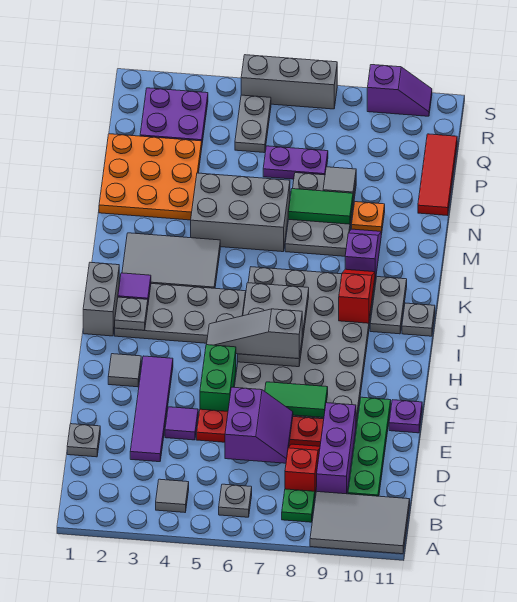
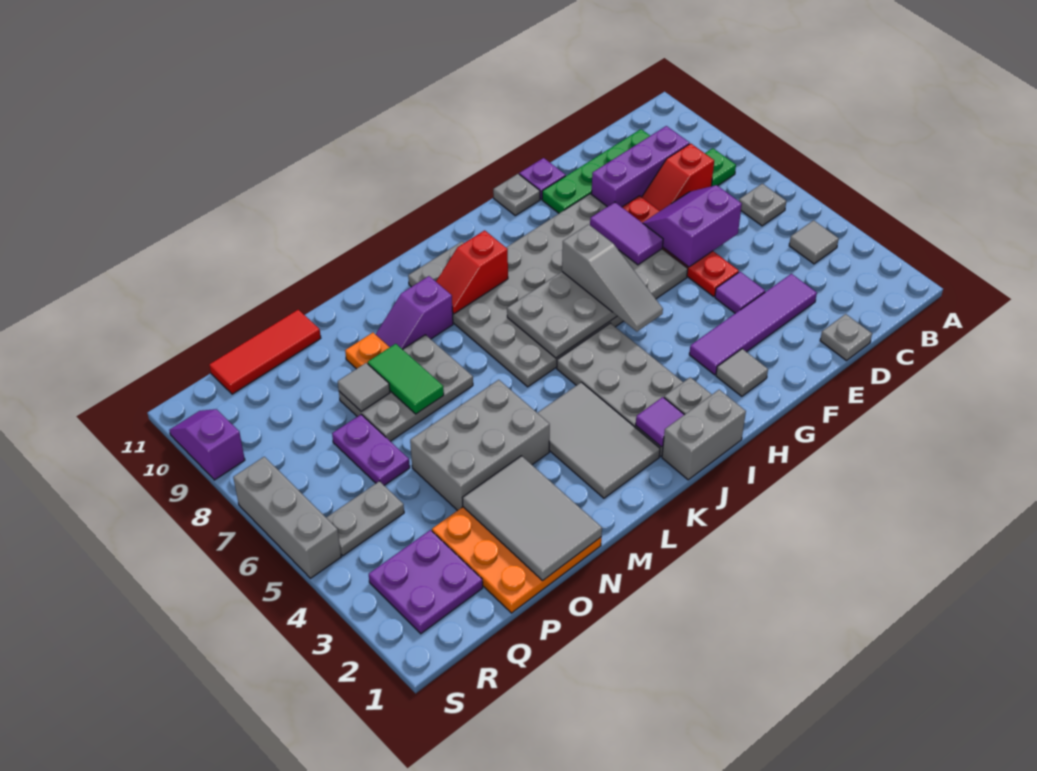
grey 2x3 tile [310,492,410,554] -> grey 2x3 tile moved to [463,456,602,581]
green 1x2 brick [200,345,236,411] -> none
green 1x2 tile [265,382,328,417] -> purple 1x2 tile [590,202,663,265]
grey 1x1 plate [402,303,435,336] -> grey 1x1 plate moved to [493,174,540,216]
grey 2x3 brick [191,173,290,252] -> grey 2x3 brick turned to [410,380,550,511]

